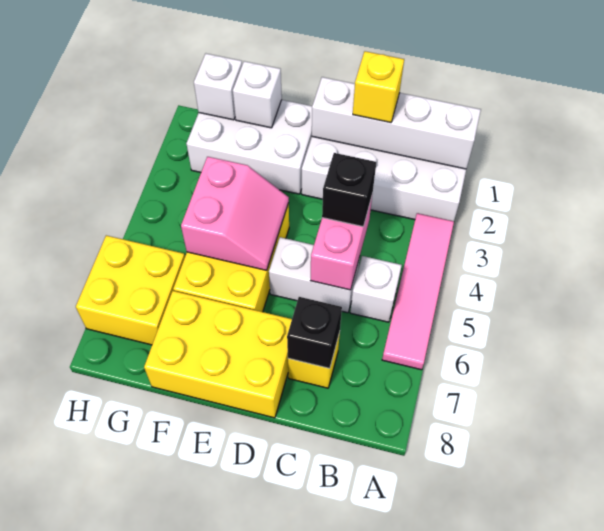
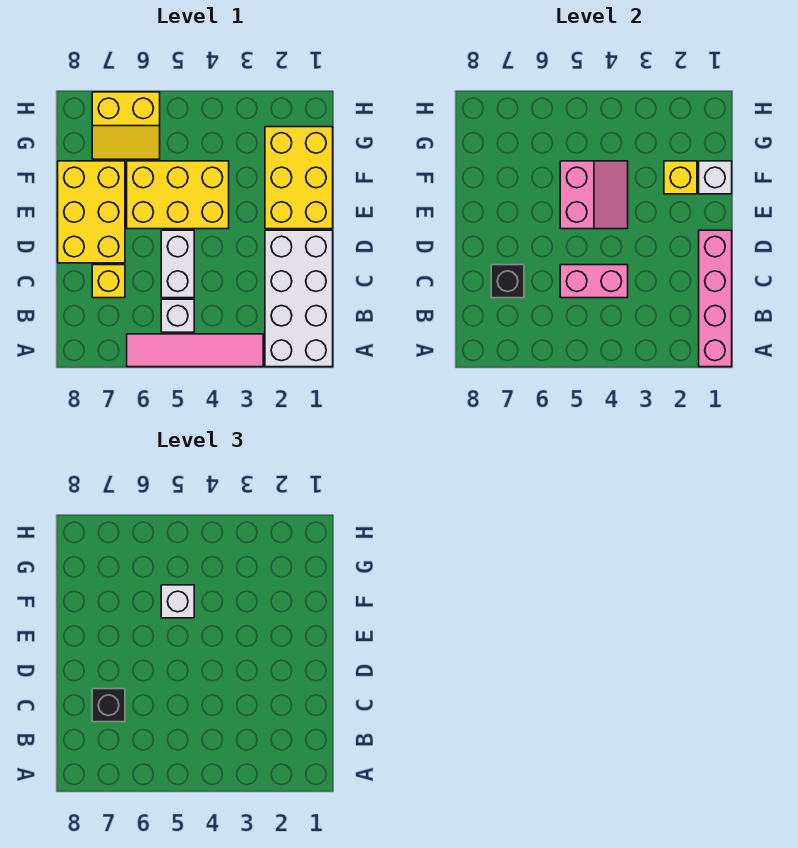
white 1x4 brick [312,77,481,169] -> pink 1x4 brick [699,230,732,367]
yellow 1x1 brick [353,51,404,123] -> yellow 1x1 brick moved to [664,161,697,194]
black 1x1 brick [322,153,376,227] -> black 1x1 brick moved to [92,689,125,722]
white 2x3 brick [186,100,312,194] -> yellow 2x3 brick [265,127,333,229]
pink 2x2 slope [181,157,289,270] -> pink 2x2 slope turned to [560,161,628,229]
white 1x1 brick [194,54,242,120] -> white 1x1 brick moved to [161,585,194,618]
yellow 2x2 brick [76,235,185,345] -> yellow 2x2 slope [92,92,160,159]

